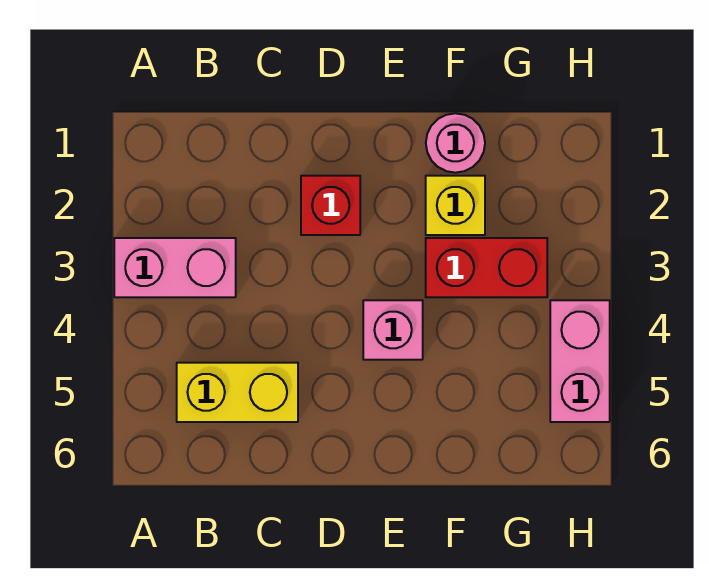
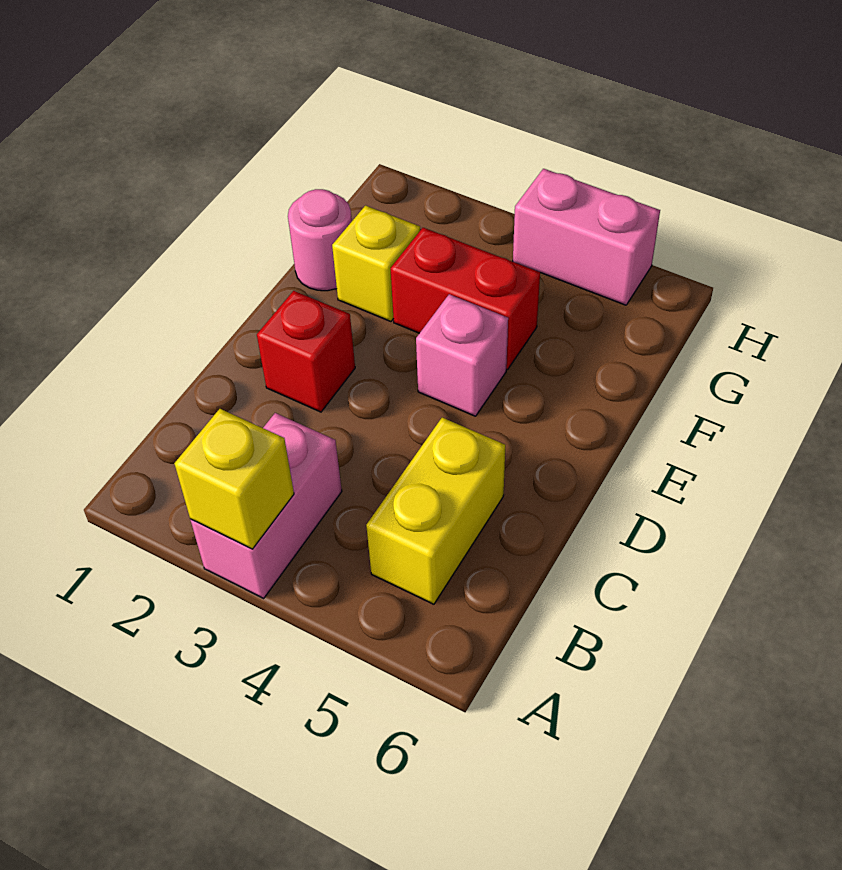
none -> yellow 1x1 brick [174,409,294,549]
red 1x2 brick [426,238,547,297] -> red 1x2 brick turned to [390,228,540,369]

